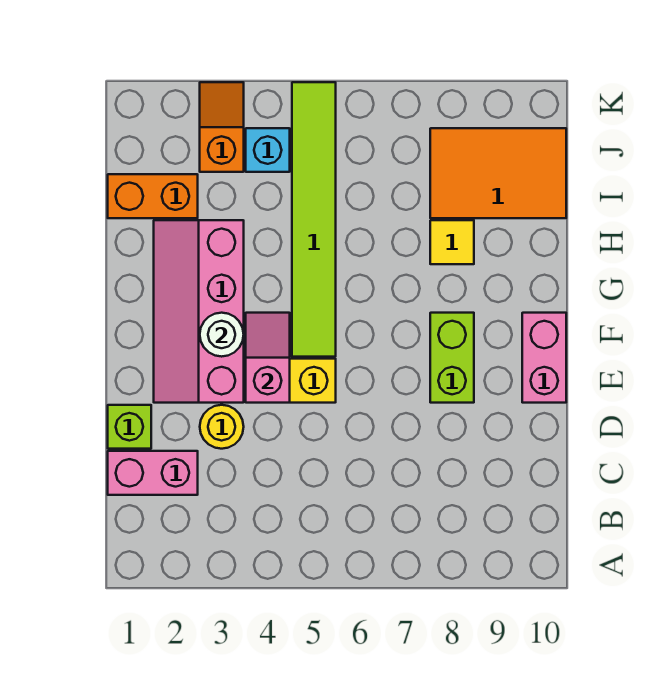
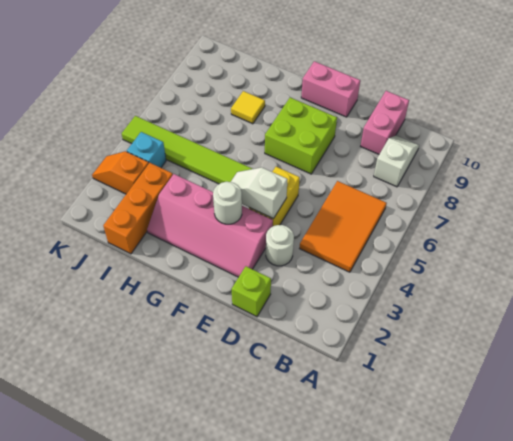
none -> white 1x2 slope [374,136,419,187]
pink 1x2 brick [108,451,198,495] -> pink 1x2 brick moved to [361,91,409,154]
yellow 1x1 round brick [200,405,244,449] -> white 1x1 round brick [266,225,294,266]
pink 1x2 slope [246,313,290,403] -> white 1x2 slope [231,167,288,219]
lime 1x2 brick [430,313,474,403] -> lime 2x2 brick [265,97,337,174]
orange 1x2 brick [108,174,198,218] -> orange 1x3 brick [103,163,173,254]
orange 2x3 tile [430,128,566,218] -> orange 2x3 tile moved to [300,181,387,272]

